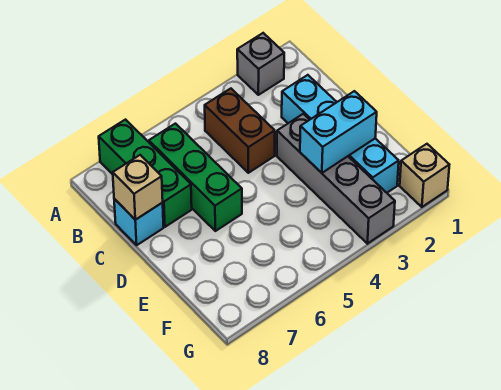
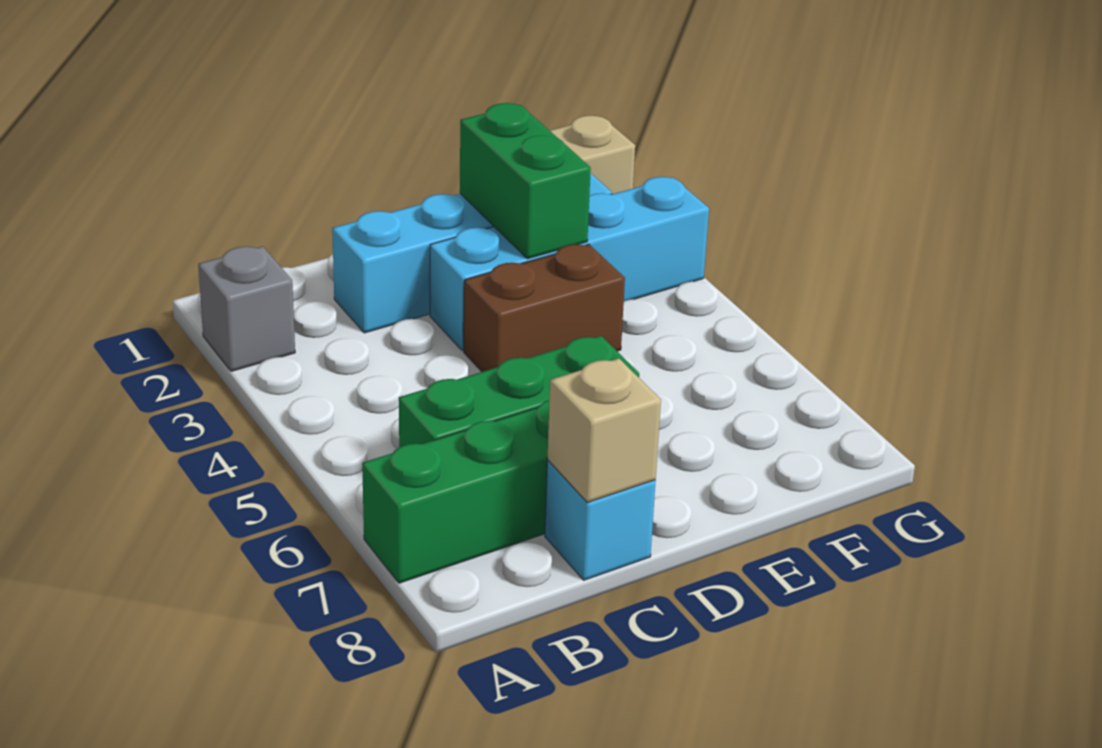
brown 1x2 brick [205,89,275,173] -> brown 1x2 brick moved to [464,244,625,372]
grey 1x4 brick [277,114,395,244] -> cyan 1x4 brick [430,177,709,350]
cyan 1x2 brick [300,91,377,173] -> green 1x2 brick [460,103,591,259]

